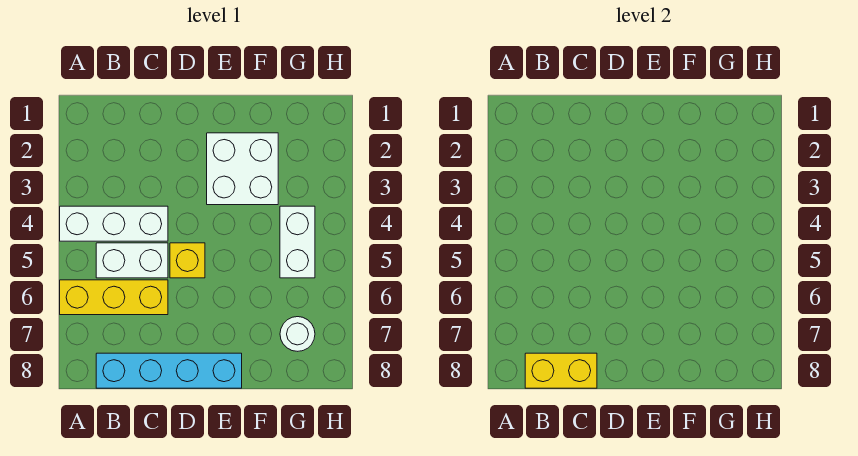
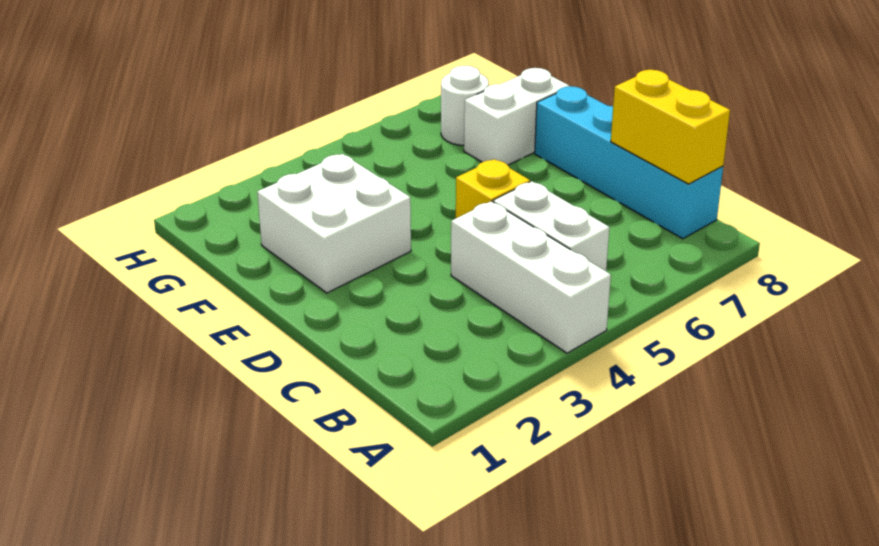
yellow 1x3 brick [60,280,168,315] -> none
white 1x2 brick [280,206,315,278] -> white 1x2 brick moved to [464,68,569,165]

